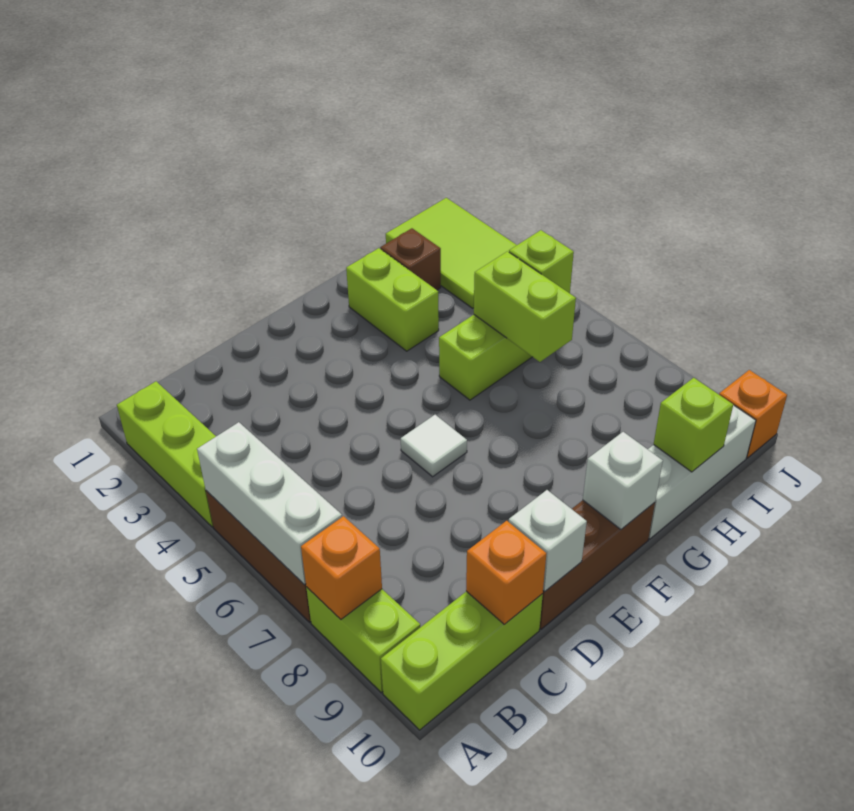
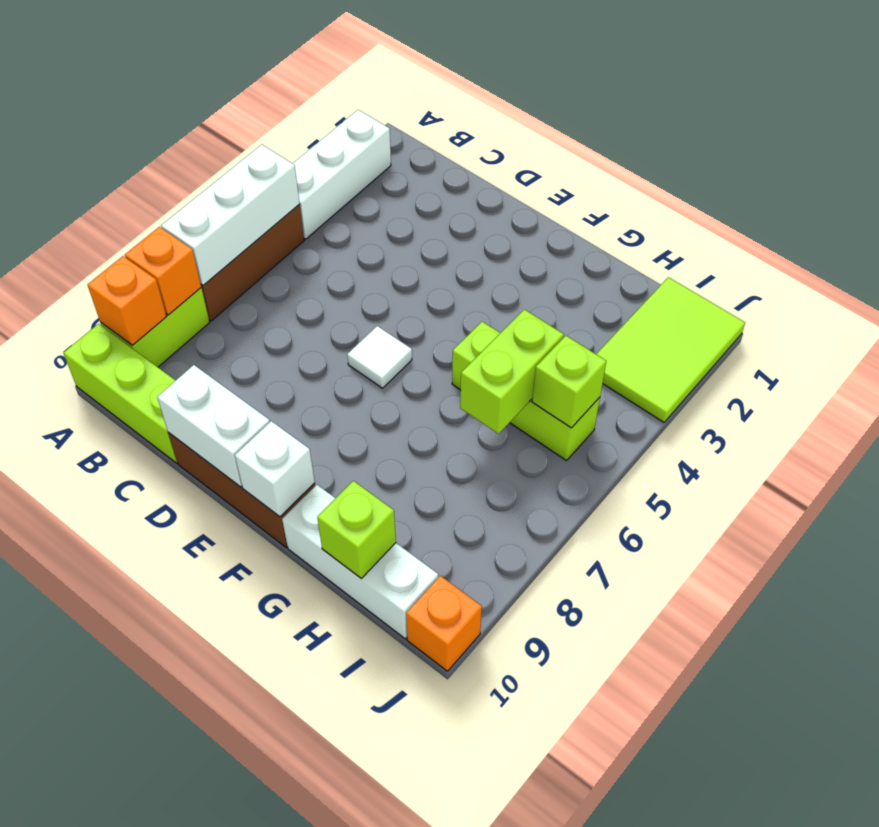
lime 1x3 brick [117,381,216,527] -> white 1x3 brick [293,110,391,239]
orange 1x1 brick [466,521,546,624] -> orange 1x1 brick moved to [88,256,167,345]
white 1x1 brick [509,490,587,592] -> white 1x2 brick [157,365,270,487]
lime 1x2 brick [346,248,439,351] -> none
brown 1x1 brick [380,228,441,290] -> none

